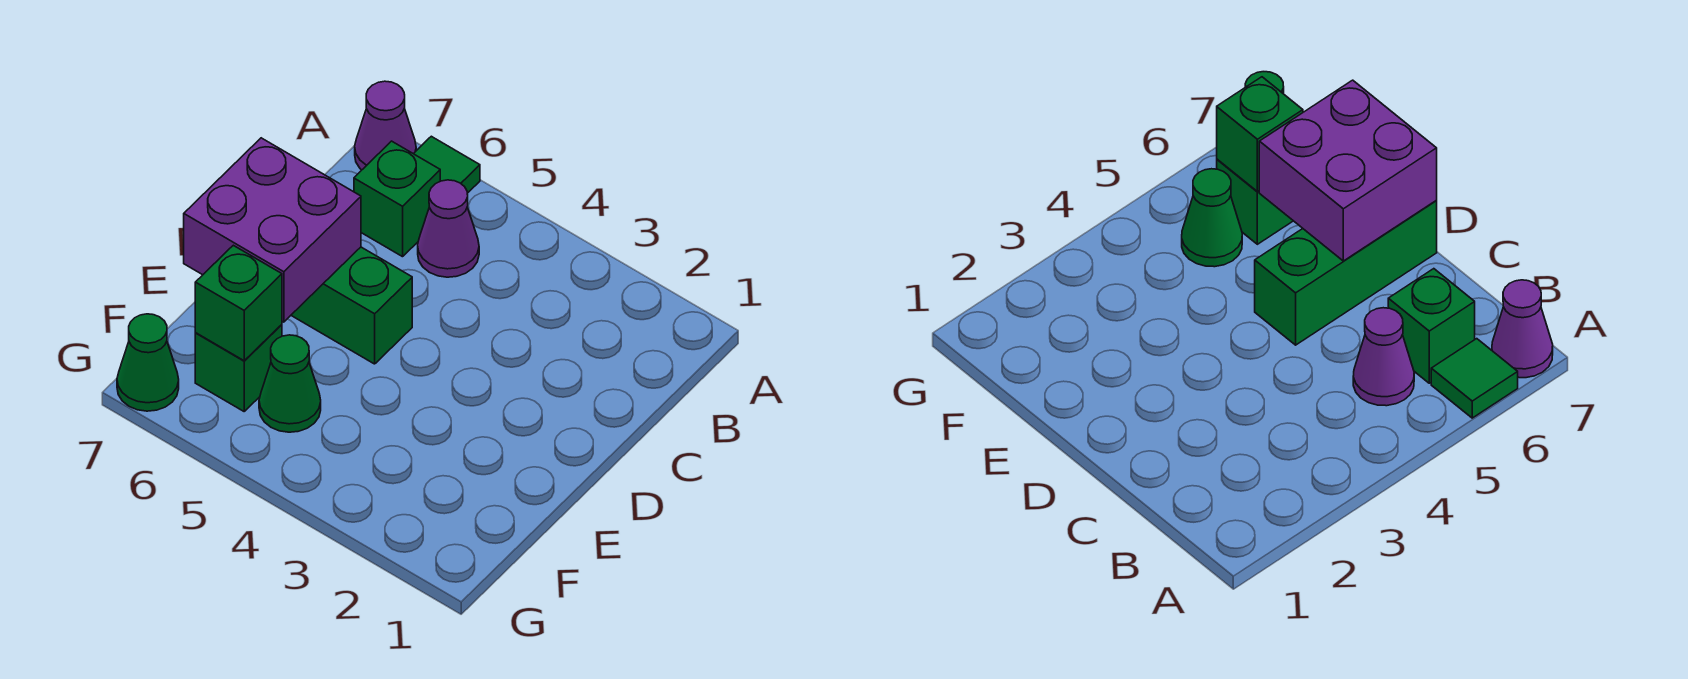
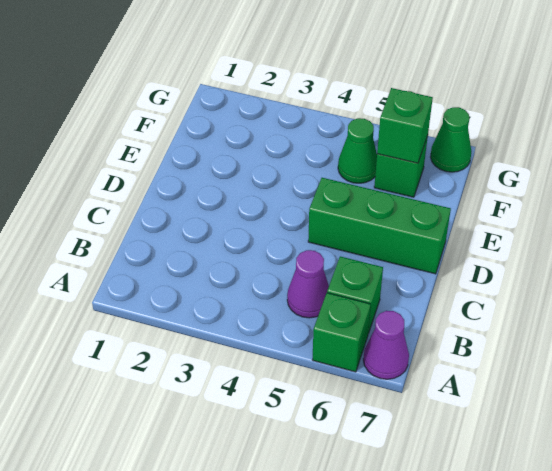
green 1x1 tile [413,136,480,193] -> green 1x1 brick [312,293,371,372]
purple 2x2 brick [184,138,361,322] -> none

